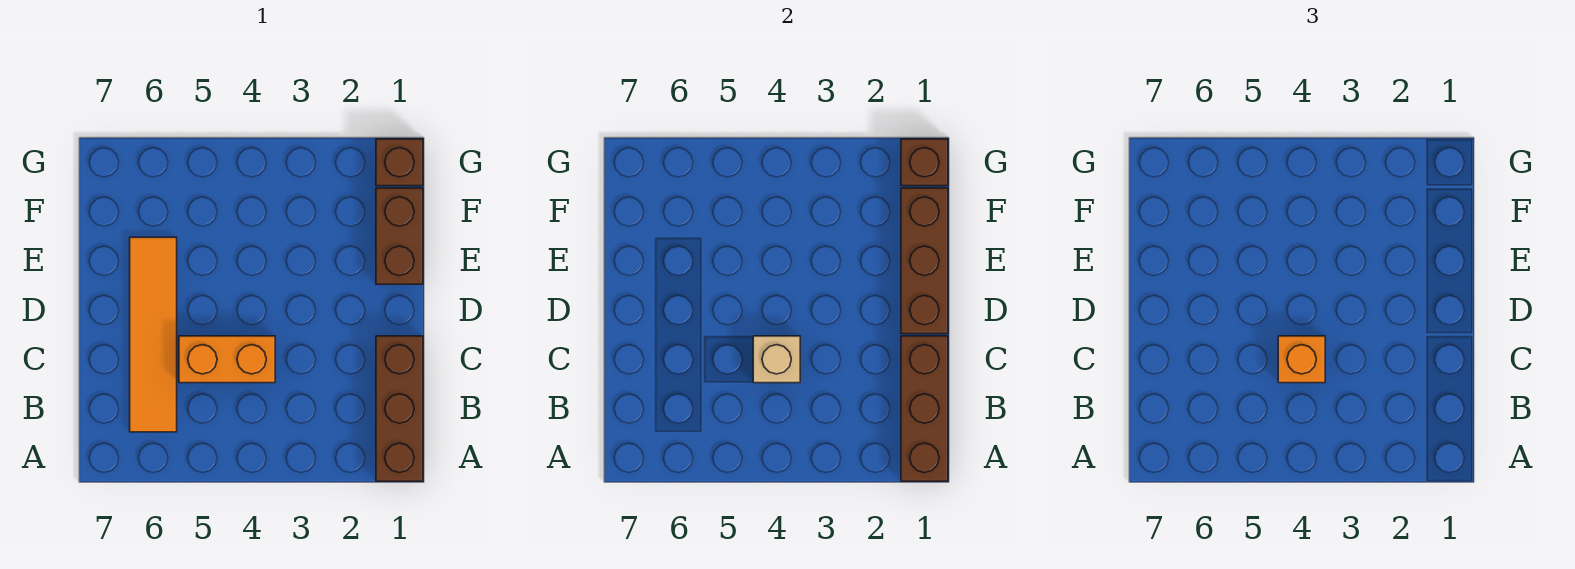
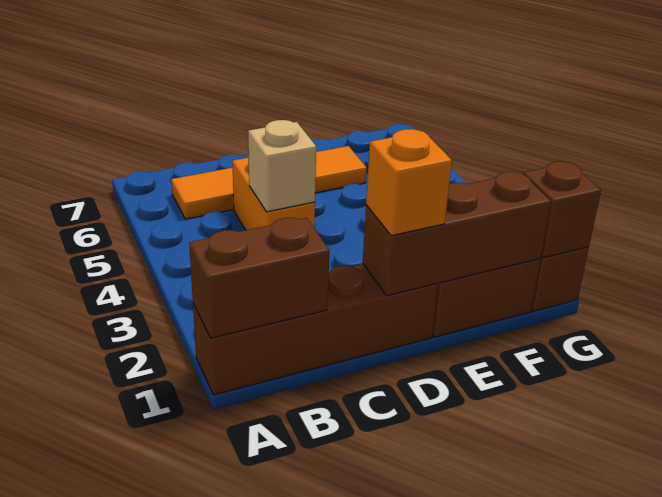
brown 1x3 brick [376,336,423,481] -> brown 1x4 brick [193,264,438,395]
brown 1x3 brick [901,336,948,481] -> brown 1x2 brick [189,218,329,338]
orange 1x1 brick [1278,336,1325,383] -> orange 1x1 brick moved to [366,129,452,236]

